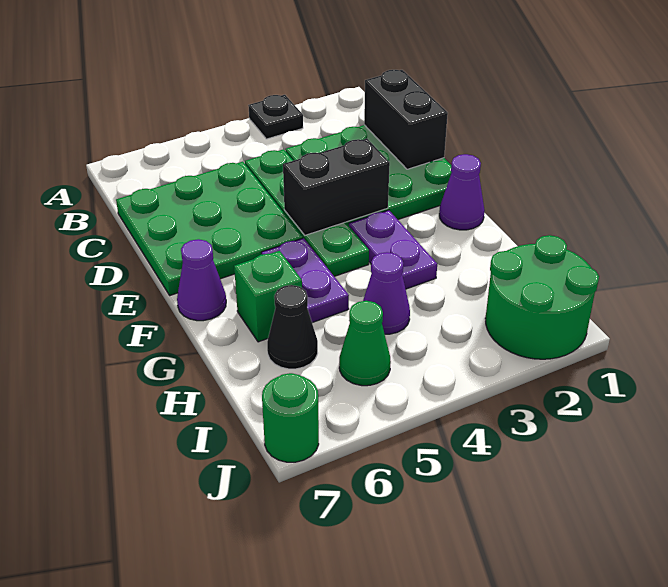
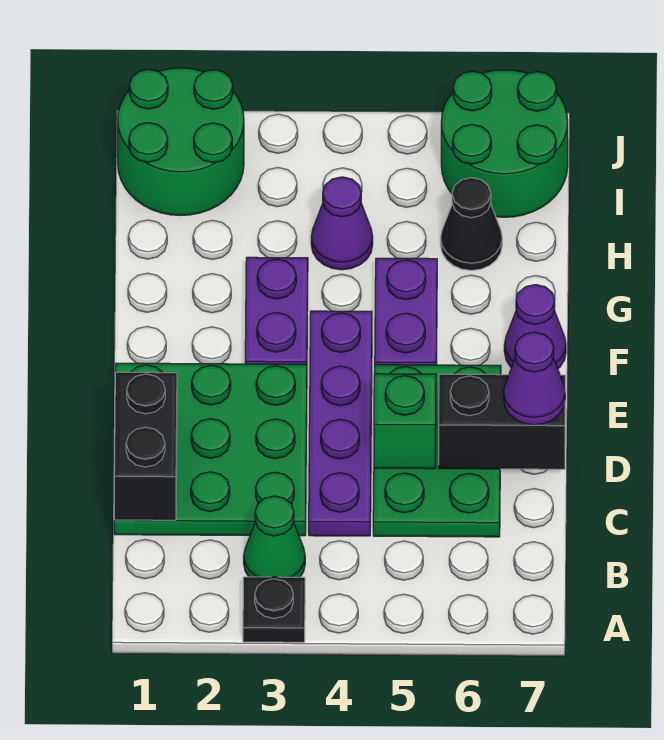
green 1x4 plate [245,149,369,276] -> purple 1x4 plate [309,311,372,536]
green 3x3 plate [116,162,303,295] -> green 2x3 plate [373,365,501,537]
black 1x2 brick [283,139,390,235] -> black 1x2 brick moved to [439,374,565,469]
purple 1x1 cone [439,154,485,230] -> purple 1x1 cone moved to [504,332,565,425]
green 1x1 brick [234,251,302,342] -> green 1x1 brick moved to [374,374,436,469]
green 1x1 cone [339,301,391,386] -> green 1x1 cone moved to [244,496,305,577]
green 1x1 round brick [262,373,319,462] -> green 2x2 round brick [441,70,568,217]

